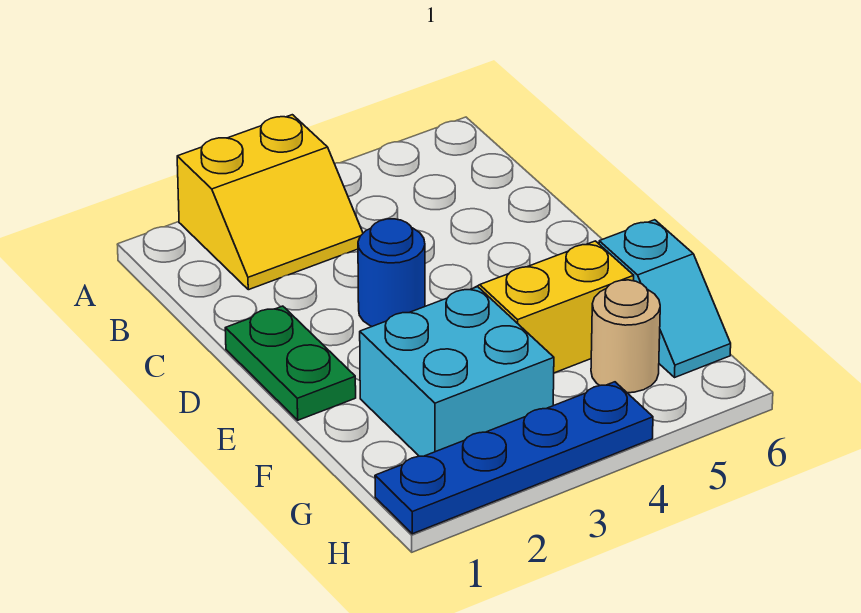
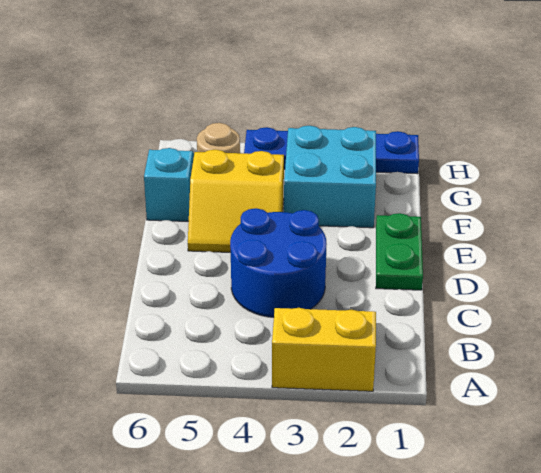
blue 1x1 round brick [358,219,425,326] -> blue 2x2 round brick [230,208,327,317]

